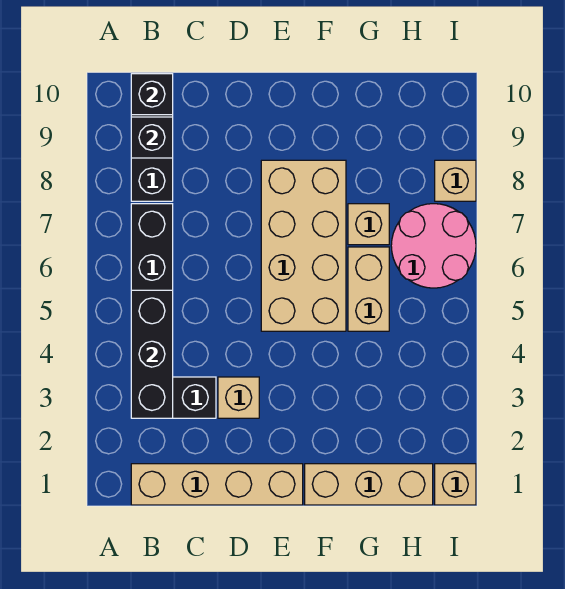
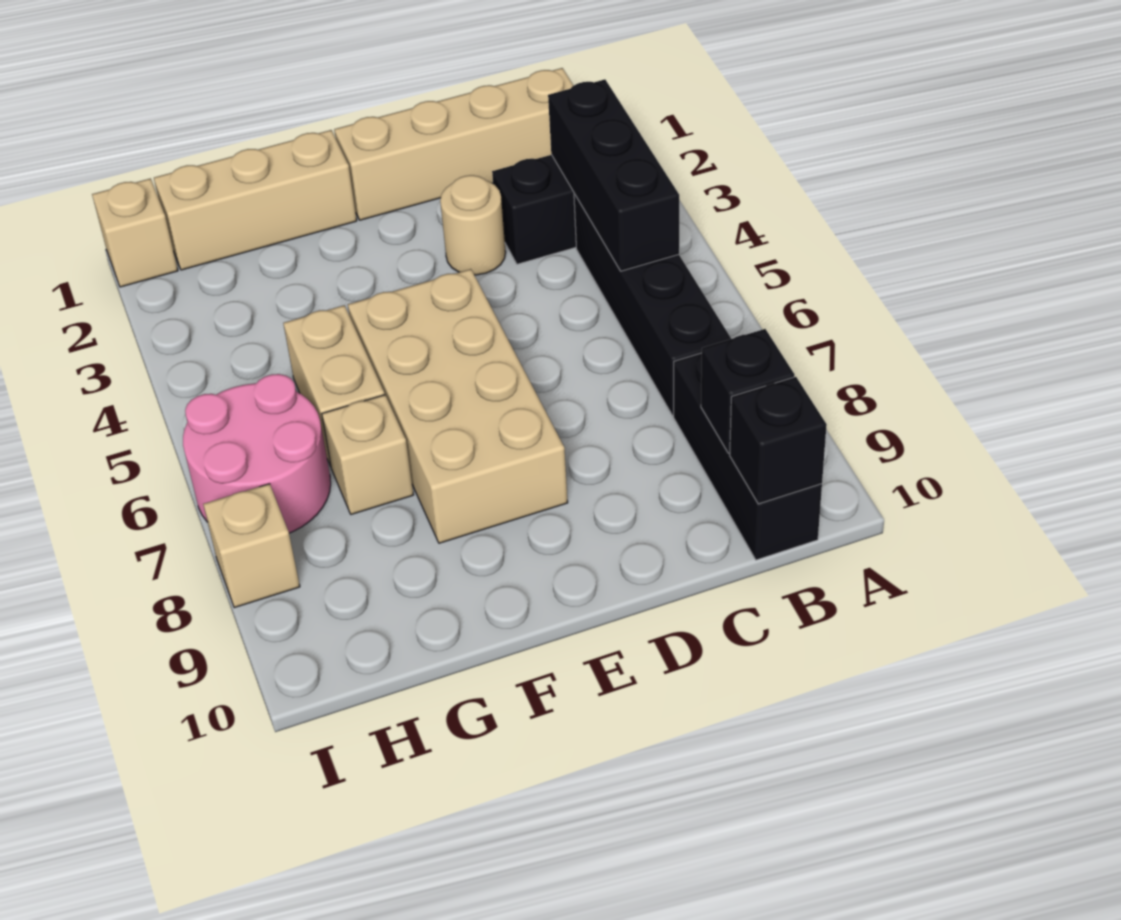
tan 1x1 brick [218,377,259,418] -> tan 1x1 round brick [440,175,506,275]

